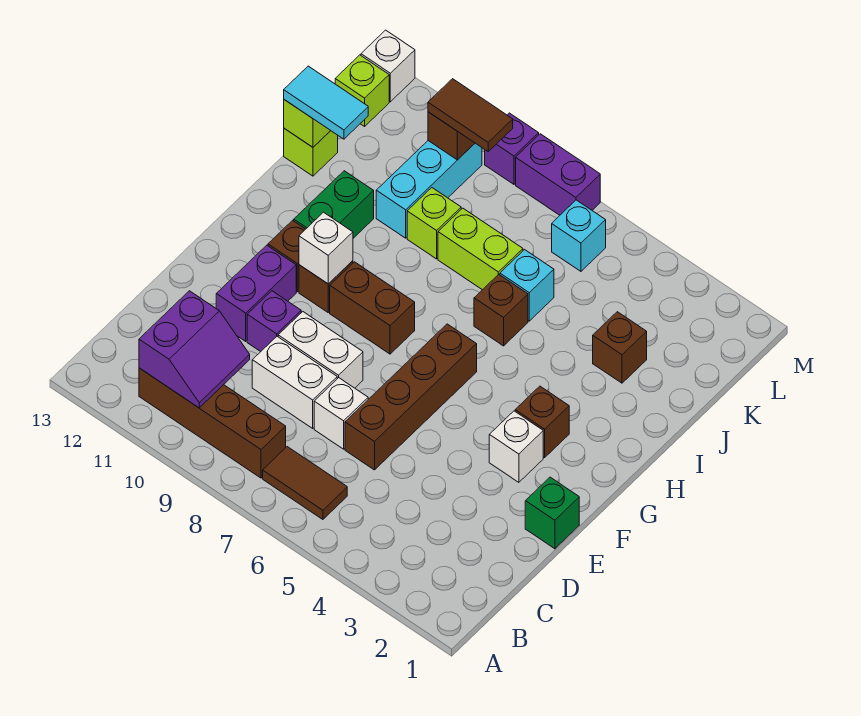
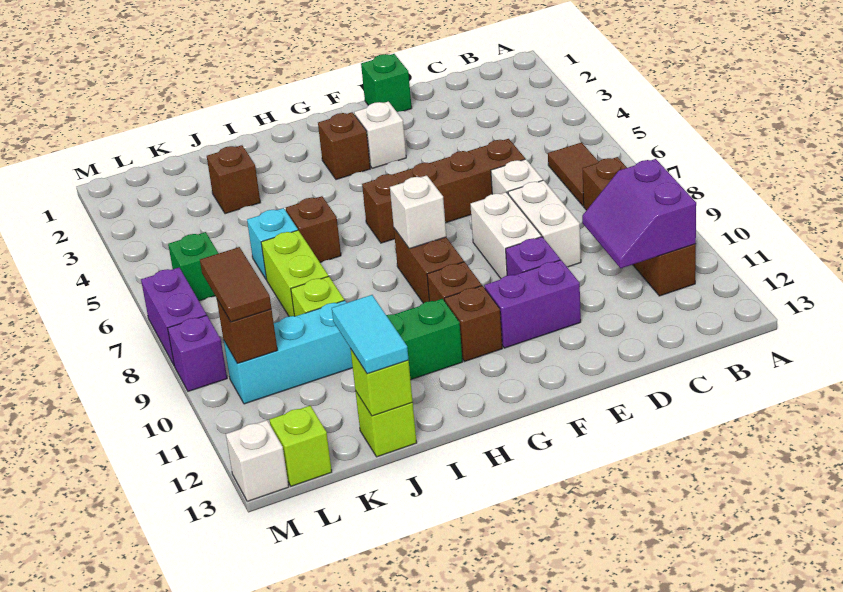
purple 2x2 slope [139,291,250,408] -> purple 2x2 slope turned to [582,159,696,268]
white 1x1 brick [299,212,353,284] -> white 1x1 brick moved to [390,175,446,249]
cyan 1x1 brick [552,200,606,271] -> green 1x1 brick [168,232,219,301]

